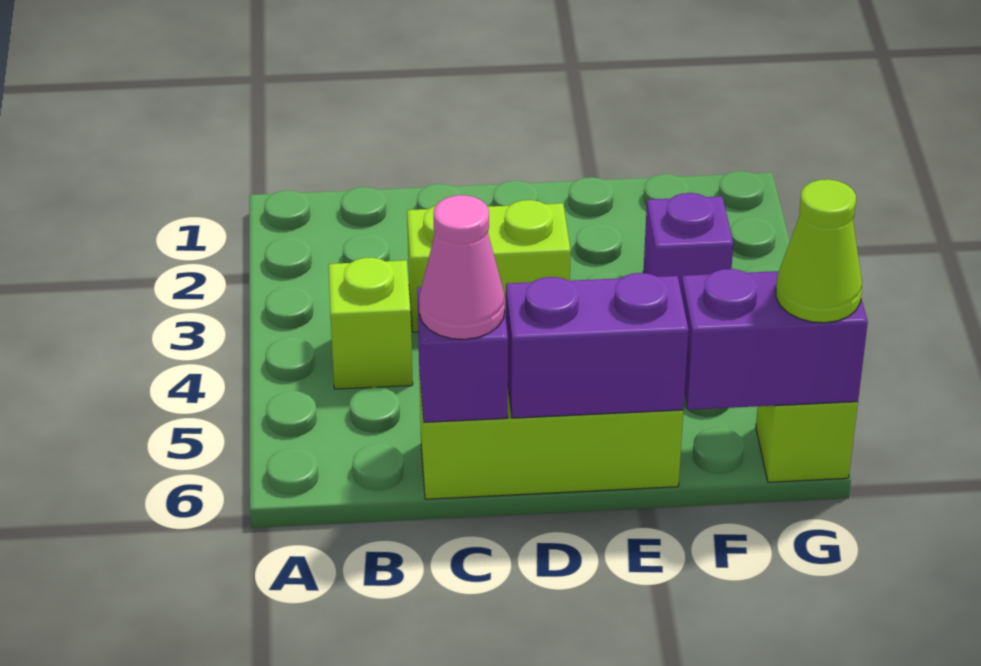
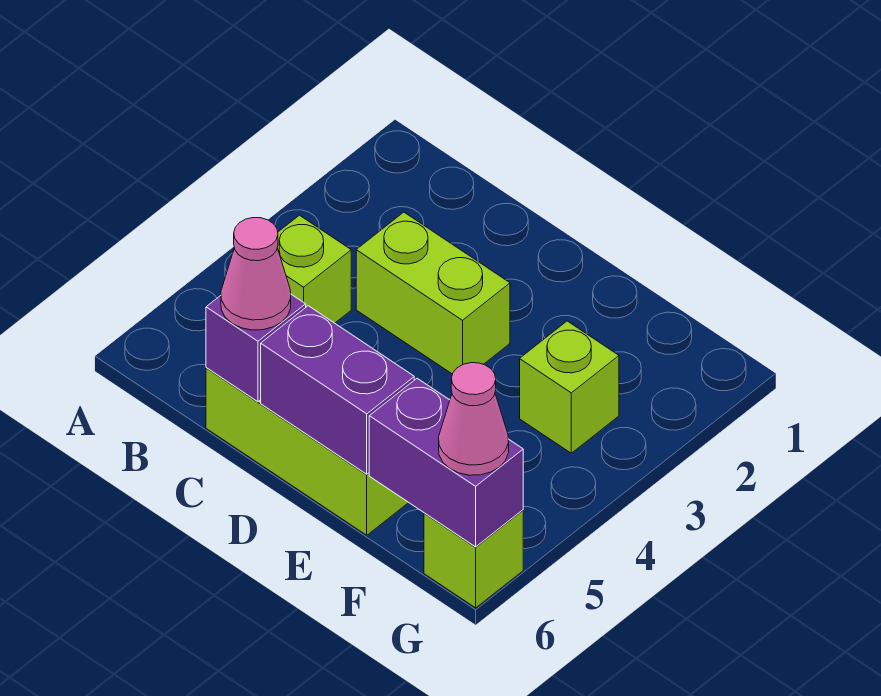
purple 1x1 brick [643,193,733,289] -> lime 1x1 brick [520,321,619,453]
lime 1x1 cone [776,179,862,323] -> pink 1x1 cone [439,363,509,475]

